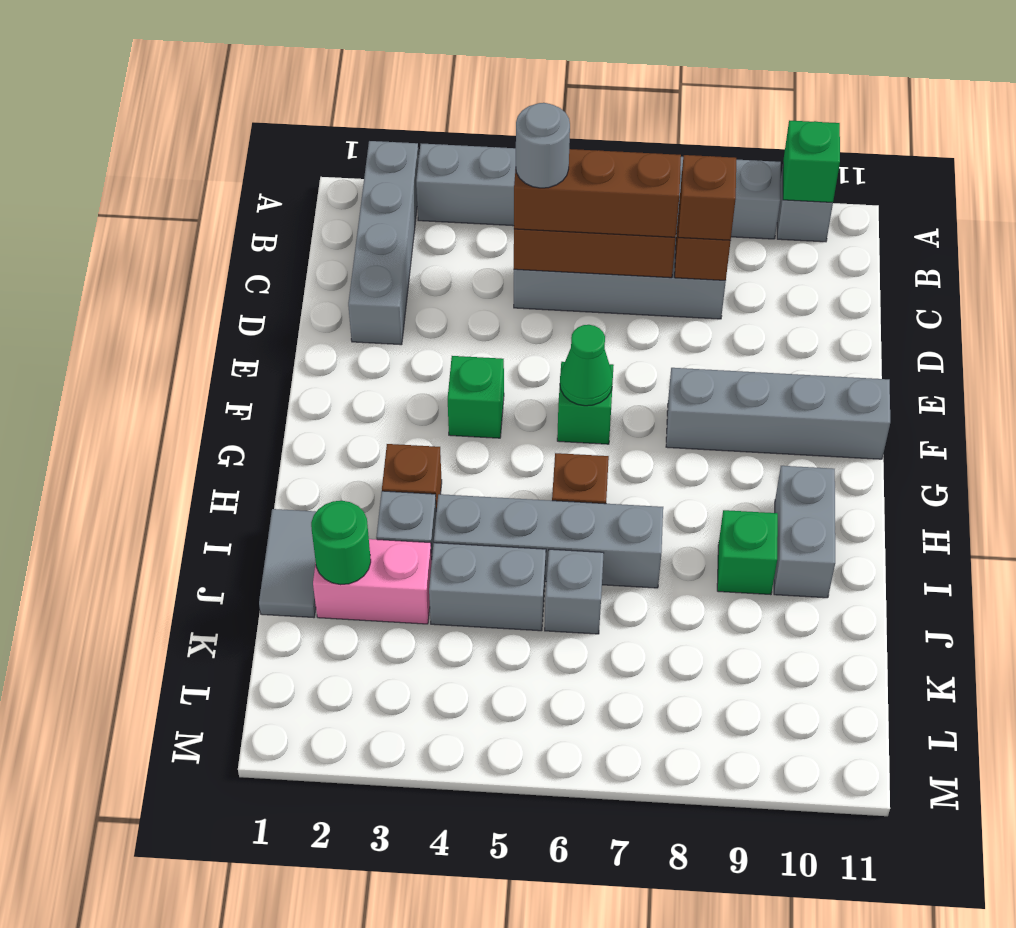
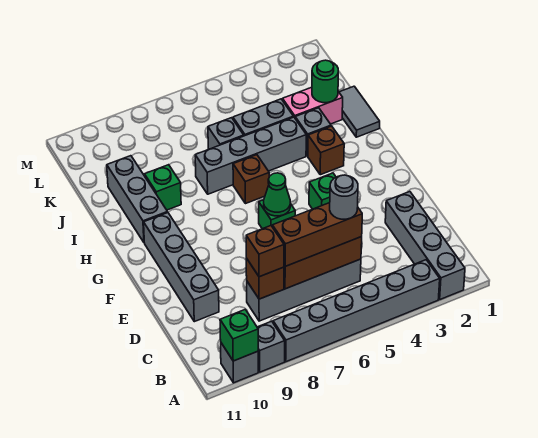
grey 1x4 brick [666,368,890,459] -> grey 1x4 brick turned to [144,213,219,322]
grey 1x2 brick [774,466,835,598] -> grey 1x3 brick [107,156,168,242]

